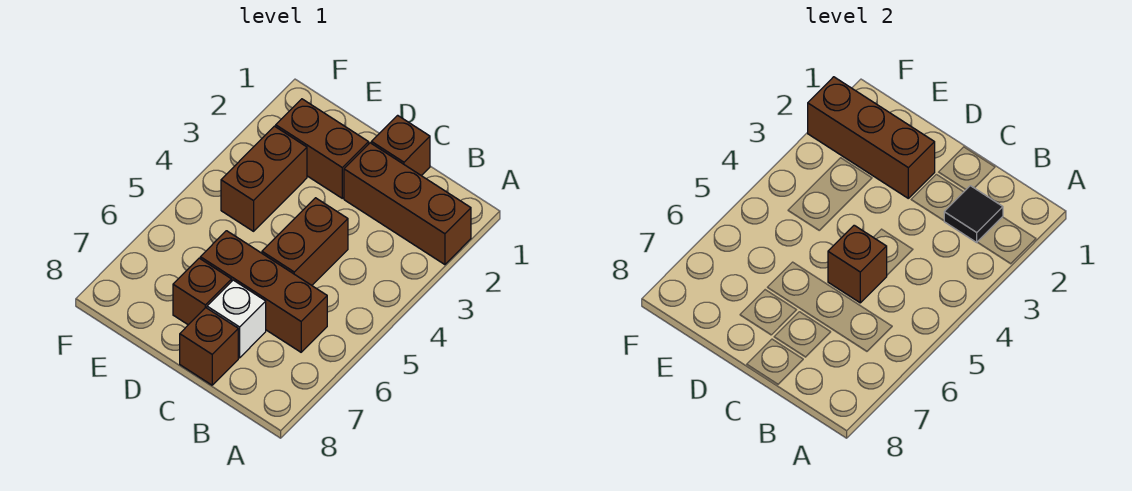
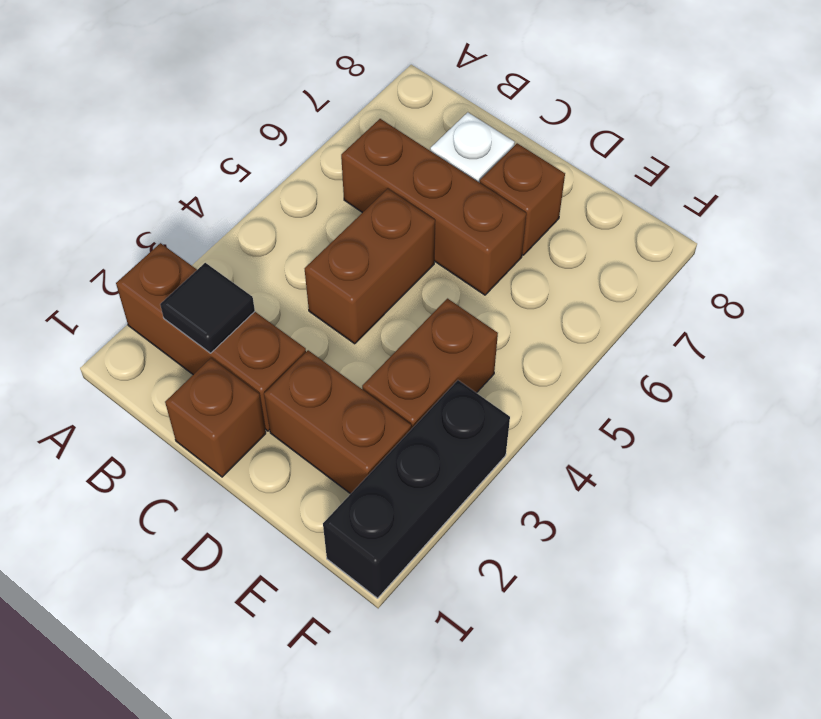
brown 1x1 brick [828,225,887,303] -> none
brown 1x1 brick [180,308,238,385] -> none
brown 1x3 brick [808,77,935,198] -> none
none -> black 1x3 brick [323,380,510,598]

